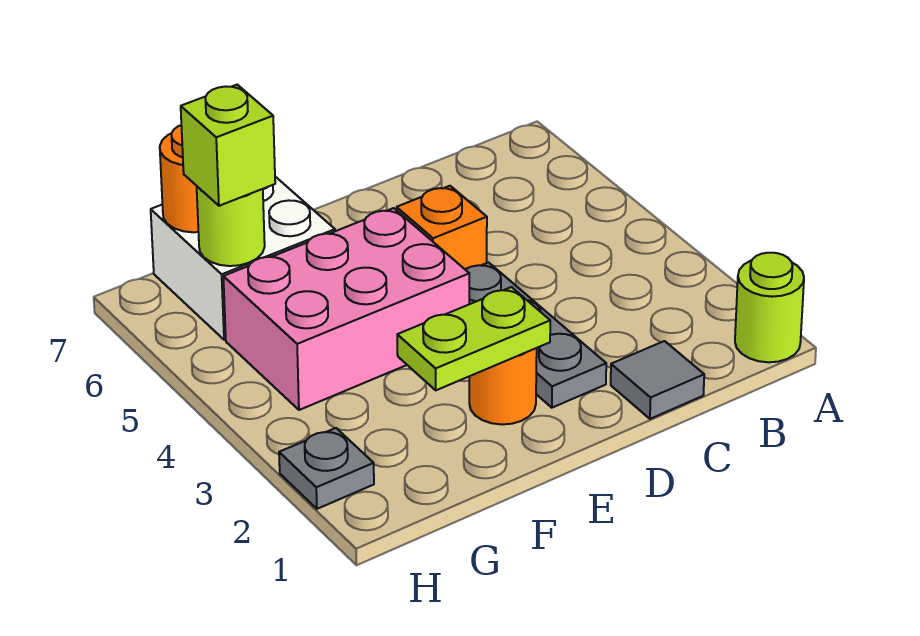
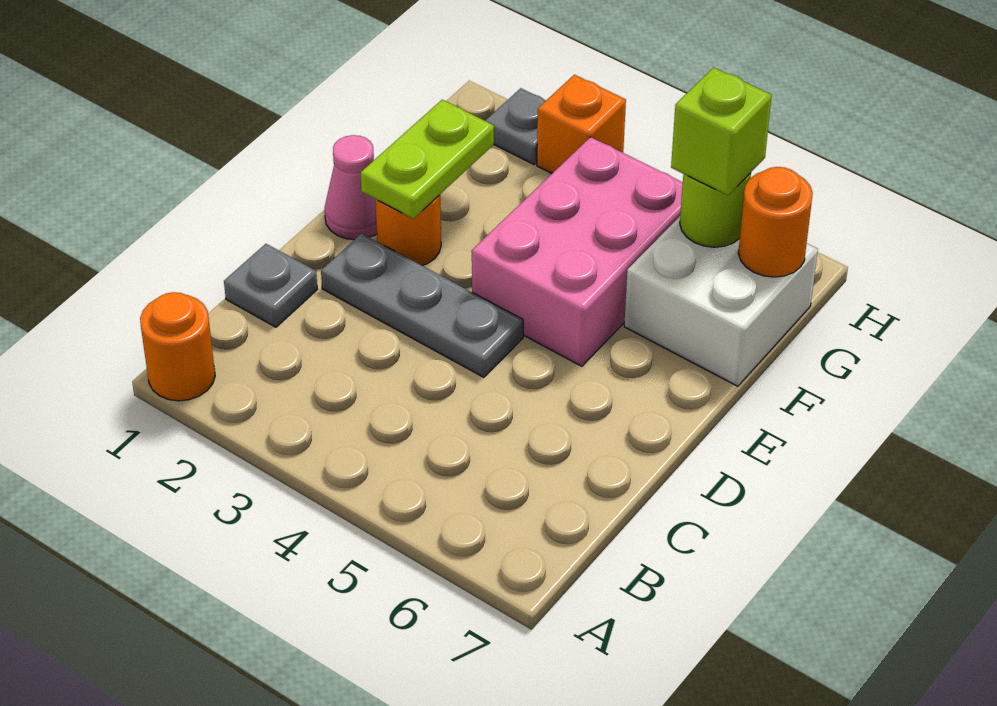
lime 1x1 round brick [735,253,804,362] -> orange 1x1 round brick [140,292,215,401]
grey 1x1 tile [611,341,704,419] -> grey 1x1 plate [224,244,317,327]
orange 1x1 brick [397,186,487,269] -> orange 1x1 brick moved to [537,75,626,173]
none -> pink 1x1 cone [325,135,377,240]

